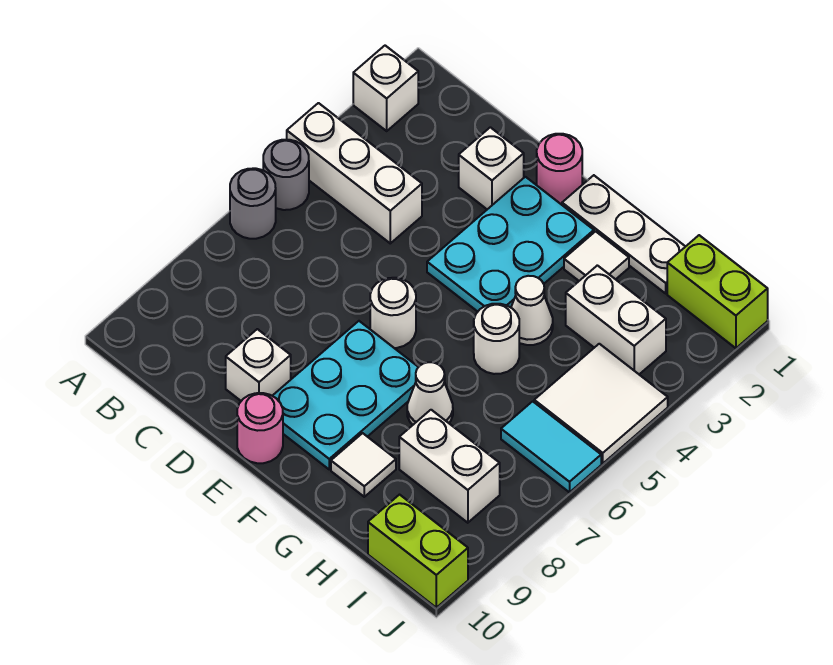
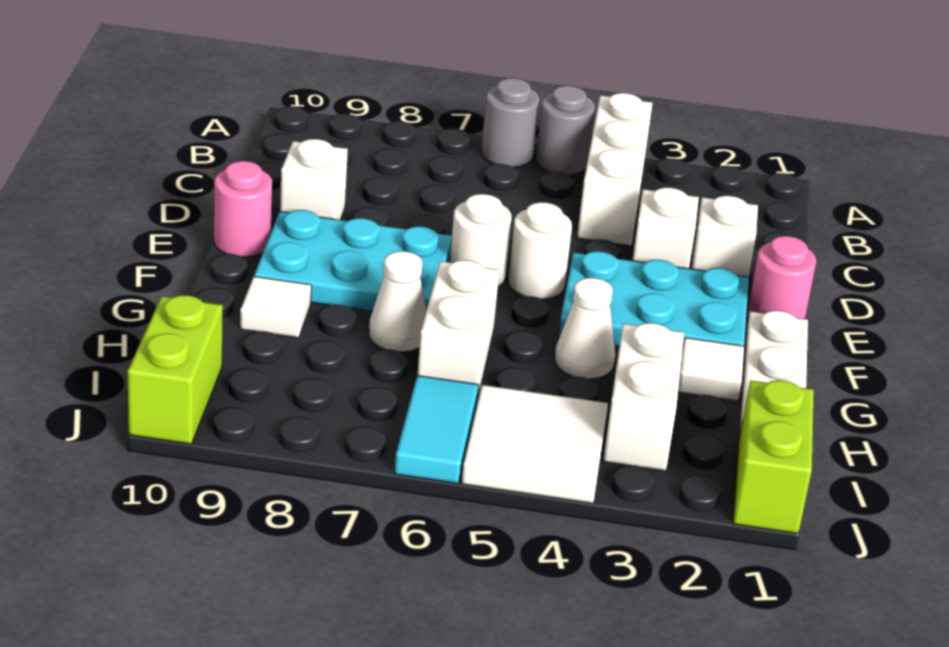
white 1x1 brick [353,46,418,131] -> white 1x1 brick moved to [632,187,699,269]
white 1x1 round brick [474,304,519,374] -> white 1x1 round brick moved to [508,202,572,299]
white 1x2 brick [399,410,500,523] -> white 1x2 brick moved to [418,260,499,400]

